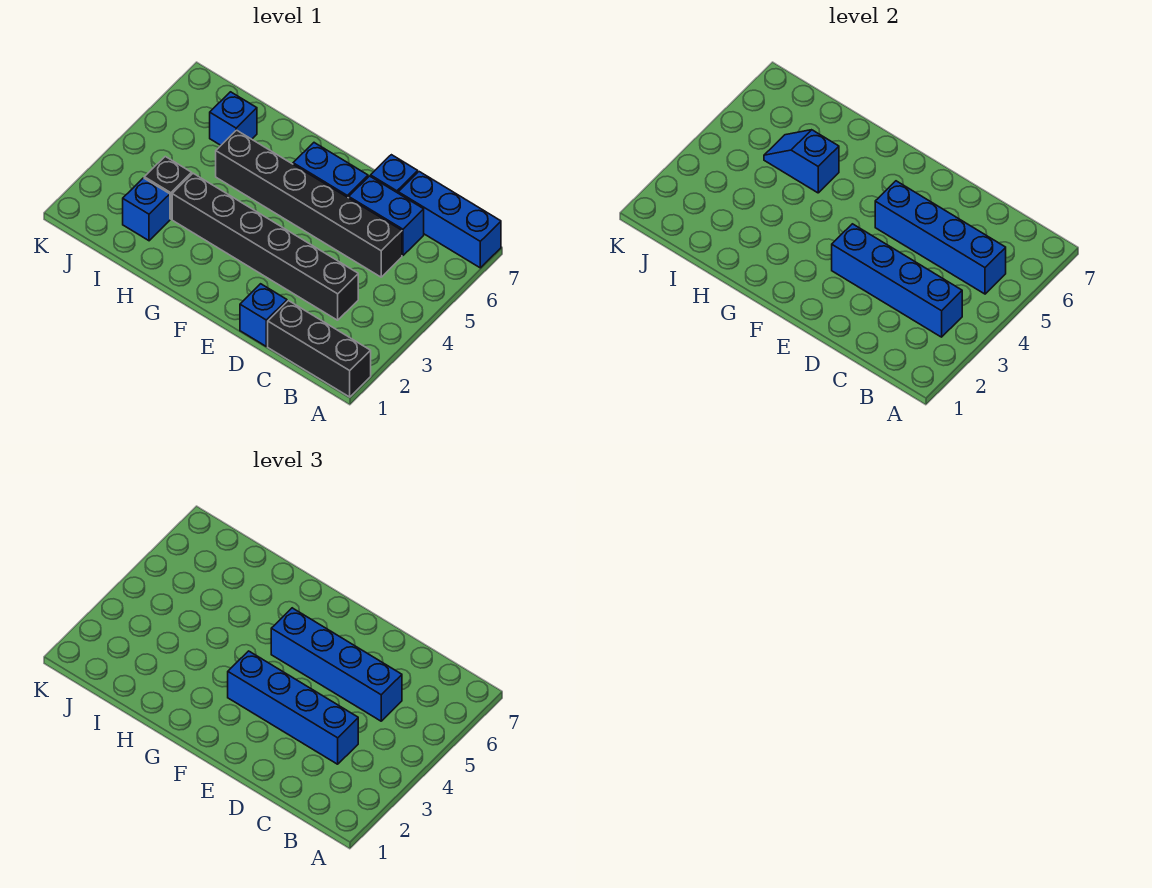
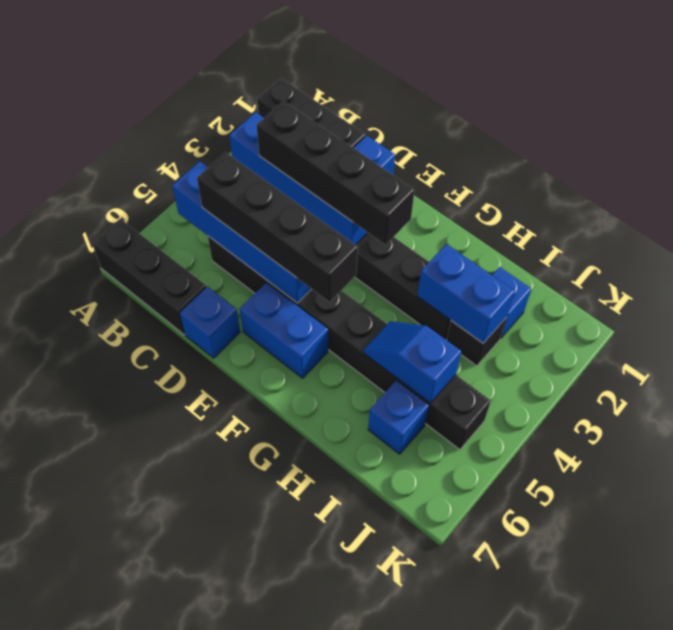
blue 1x3 brick [398,172,501,268] -> black 1x3 brick [92,219,206,335]
blue 1x4 brick [228,651,358,764] -> black 1x4 brick [256,101,415,245]
black 1x6 brick [216,130,402,277] -> black 1x8 brick [208,236,491,450]
blue 1x4 brick [271,608,402,721] -> black 1x4 brick [197,152,358,302]
blue 1x2 brick [349,176,424,256] -> blue 1x2 brick moved to [417,244,515,343]
blue 1x2 slope [764,130,839,193] -> blue 1x2 slope turned to [364,321,461,403]

